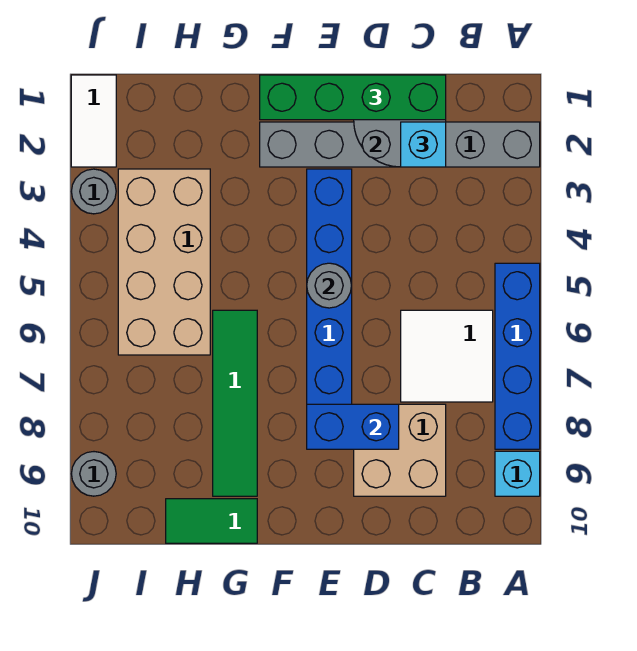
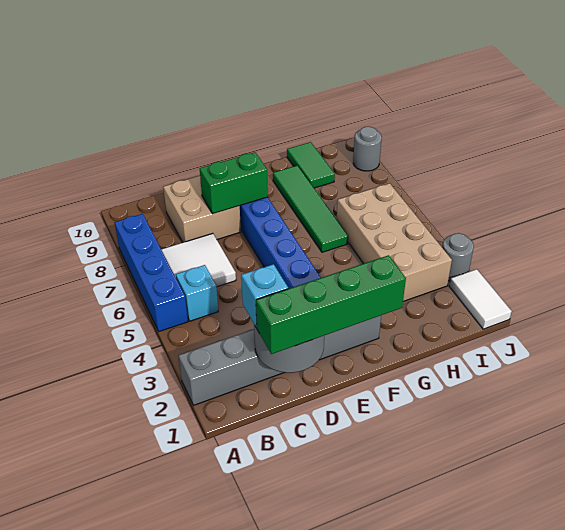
cyan 1x1 brick [495,451,540,496] -> cyan 1x1 brick moved to [176,265,218,321]
blue 1x2 brick [307,404,399,449] -> green 1x2 brick [200,152,268,214]
grey 1x1 round brick [307,263,351,308] -> none
green 1x2 tile [166,499,257,543] -> green 1x2 tile turned to [287,142,335,188]

